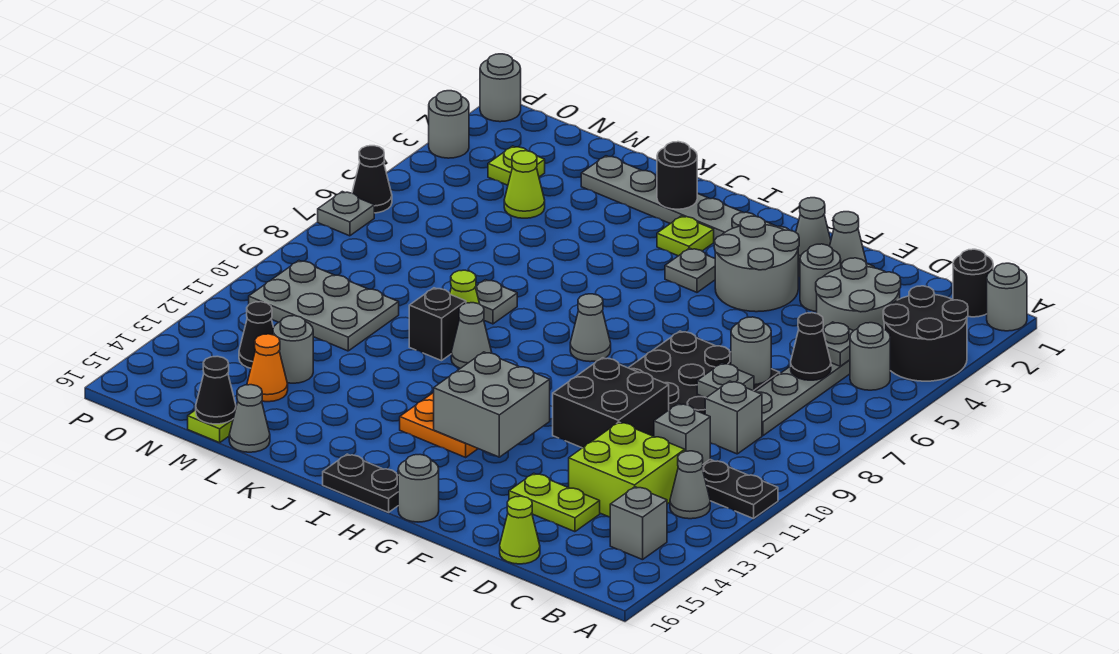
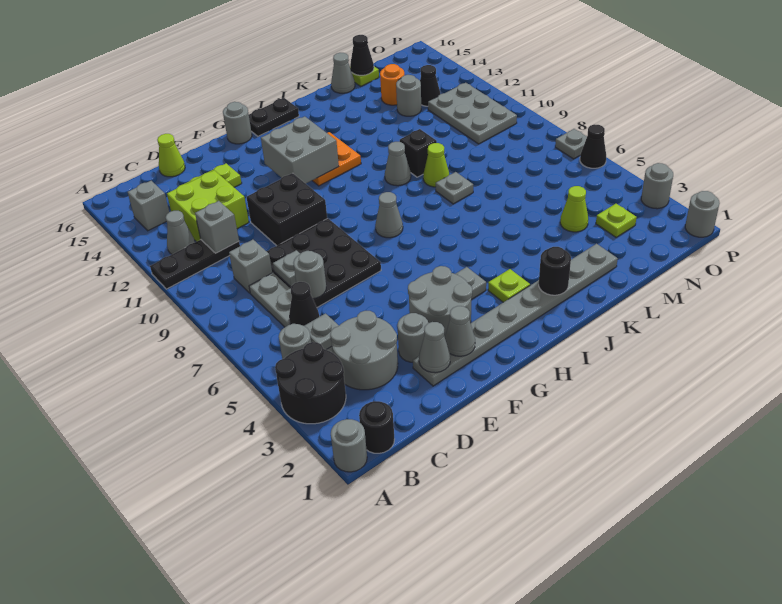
grey 2x3 plate [249,261,399,351] -> grey 2x3 plate turned to [428,83,517,144]
orange 1x1 cone [247,334,288,402] -> orange 1x1 round brick [380,64,404,105]

